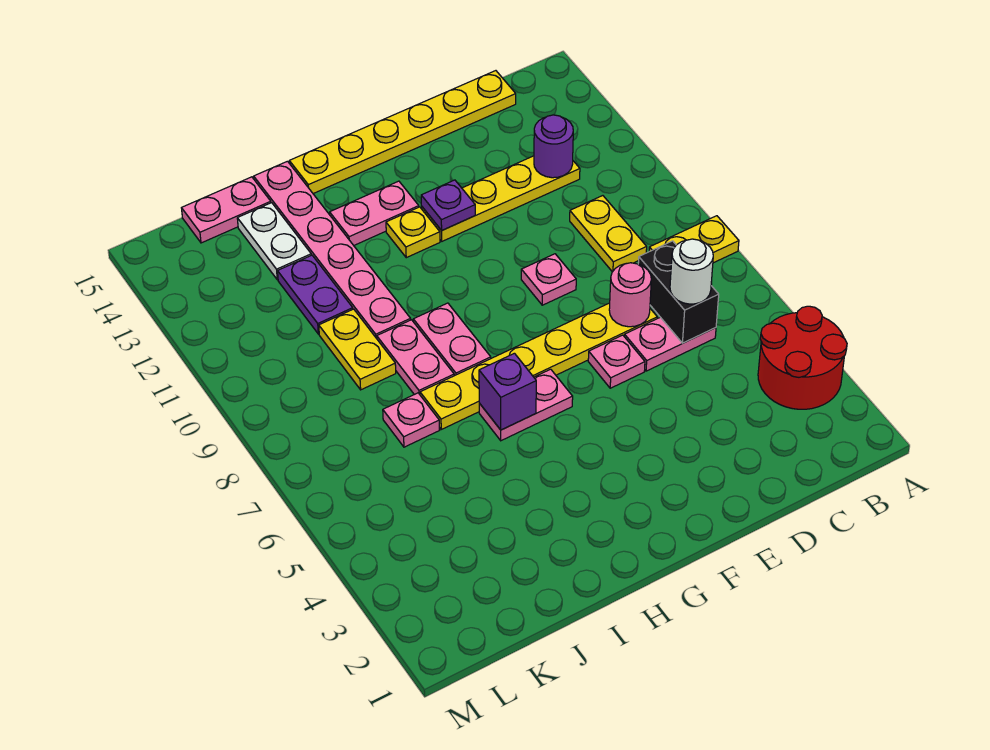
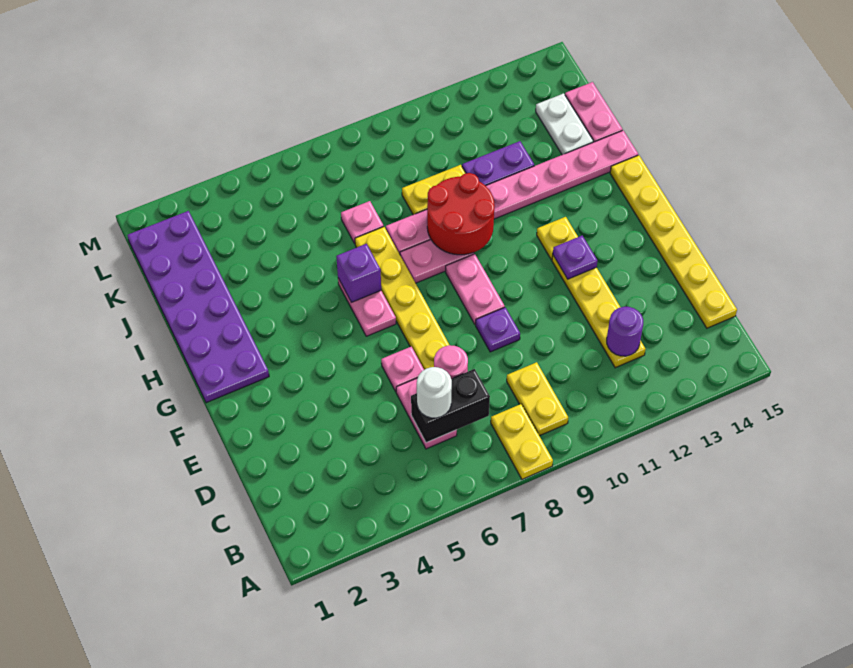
red 2x2 round brick [758,306,847,409] -> red 2x2 round brick moved to [427,173,495,255]
yellow 1x2 plate [570,196,647,272] -> yellow 1x2 plate turned to [507,362,568,436]
pink 1x1 plate [521,254,576,305] -> purple 1x1 plate [476,308,520,352]
none -> purple 2x6 plate [127,211,269,403]
pink 1x2 plate [330,181,419,245] -> pink 1x2 plate moved to [446,254,505,325]
white 1x2 plate [237,203,311,280] -> white 1x2 plate turned to [536,93,593,155]

